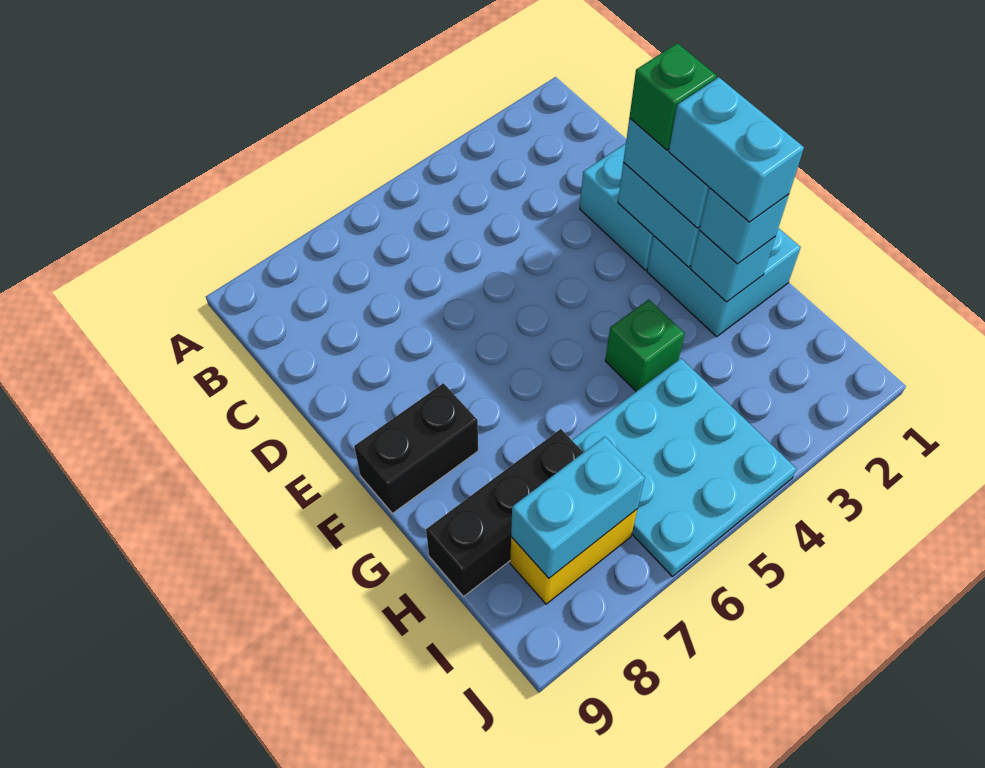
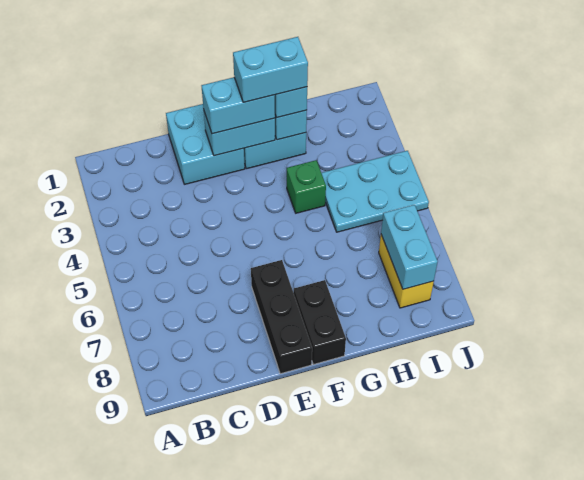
green 1x1 brick [629,43,717,150] -> none
cyan 3x3 plate [572,358,797,576] -> cyan 2x3 plate [322,151,429,232]
black 1x3 brick [426,429,583,597] -> black 1x3 brick moved to [251,260,312,374]

